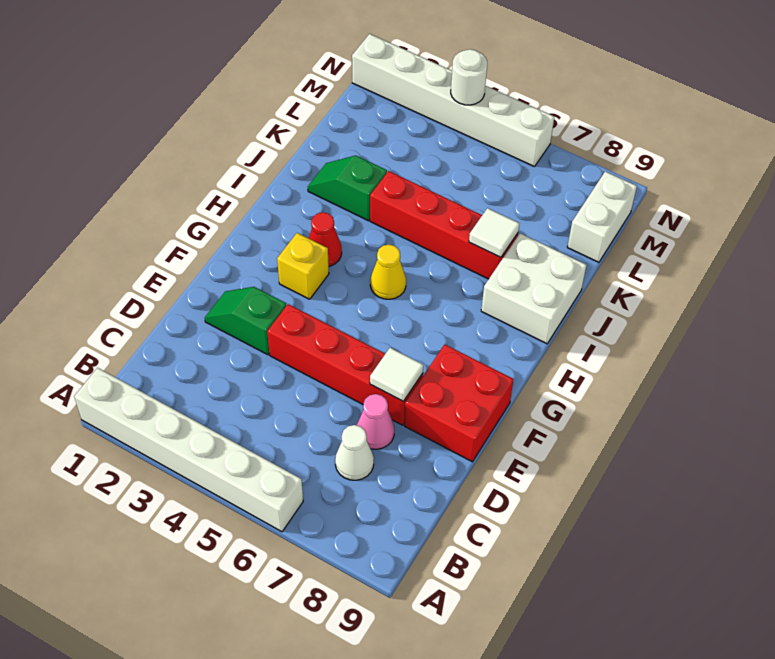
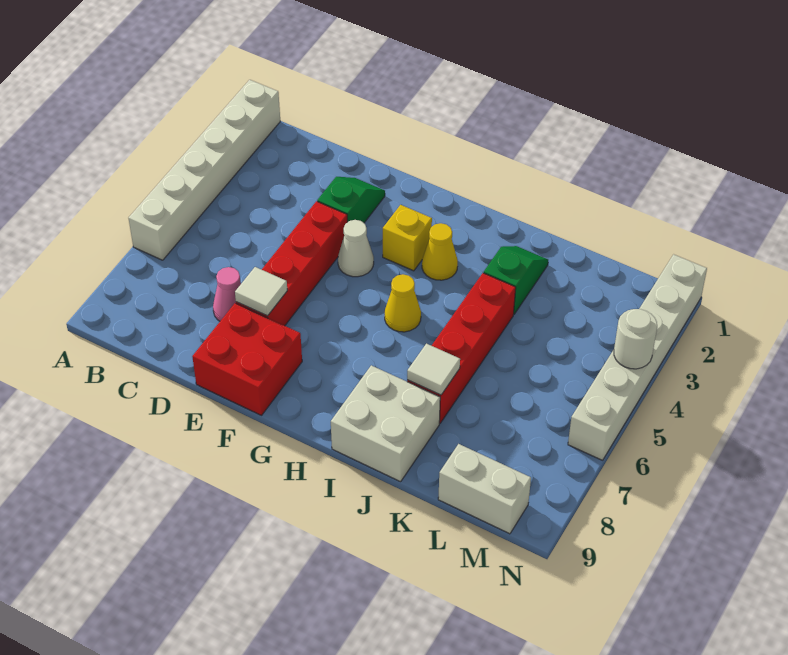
white 1x1 cone [335,425,374,480] -> white 1x1 cone moved to [338,220,374,277]
red 1x1 cone [309,212,342,266] -> yellow 1x1 cone [422,223,458,280]

